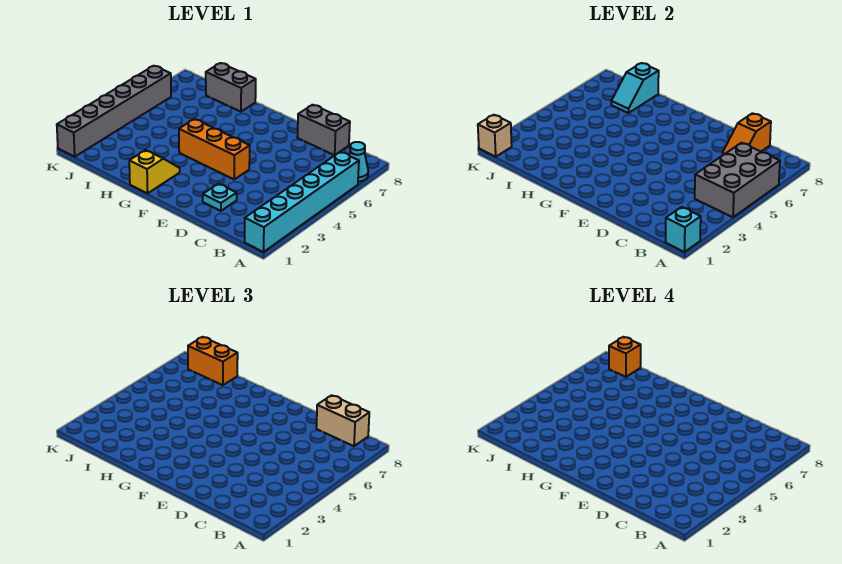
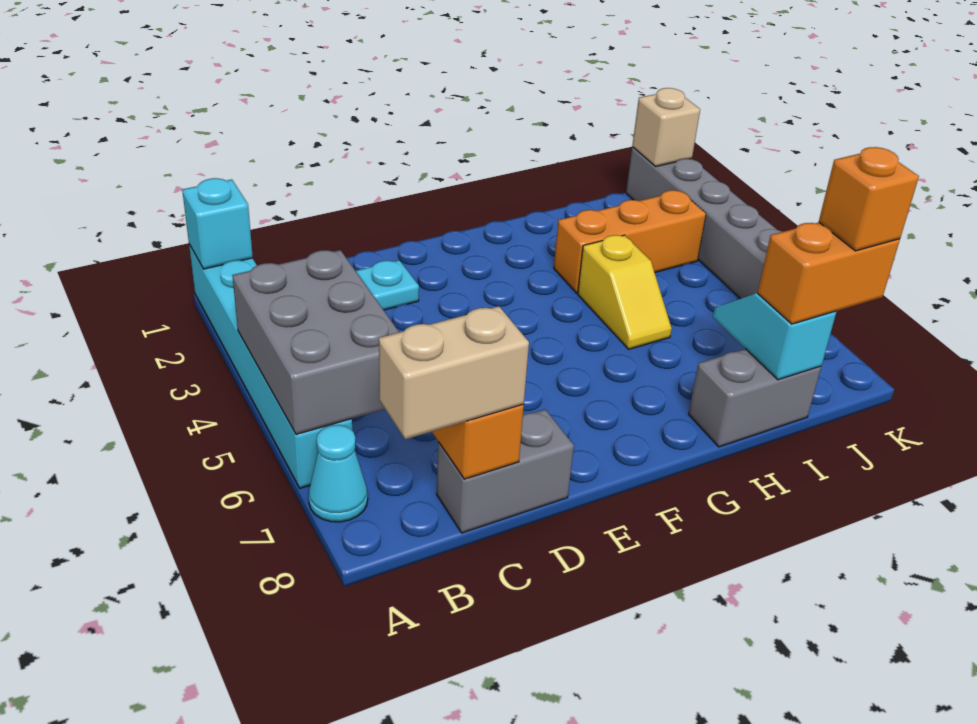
orange 1x3 brick [179,119,250,179] -> orange 1x3 brick moved to [554,190,706,293]
yellow 1x2 slope [129,150,180,193] -> yellow 1x2 slope moved to [578,235,672,349]

